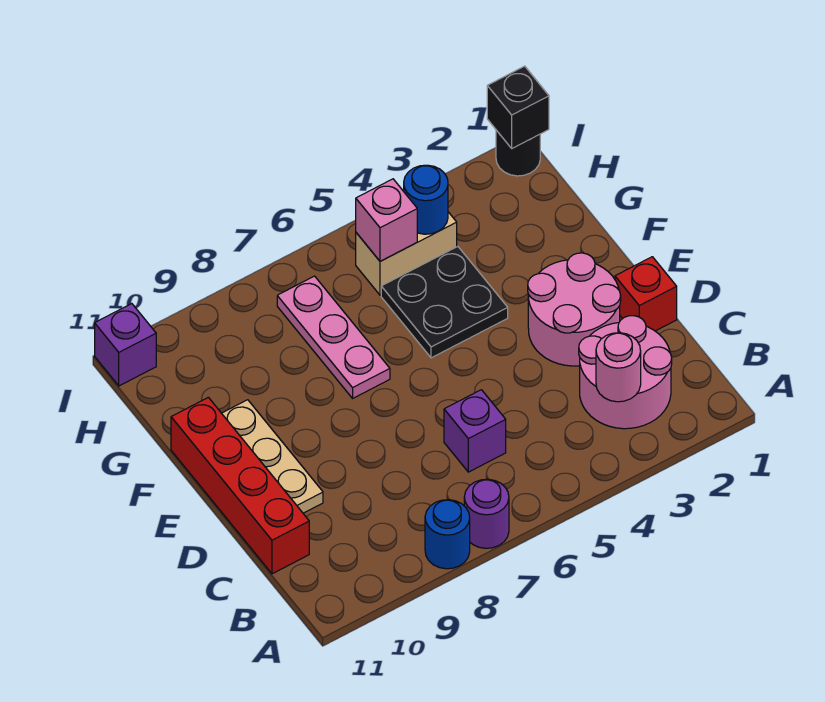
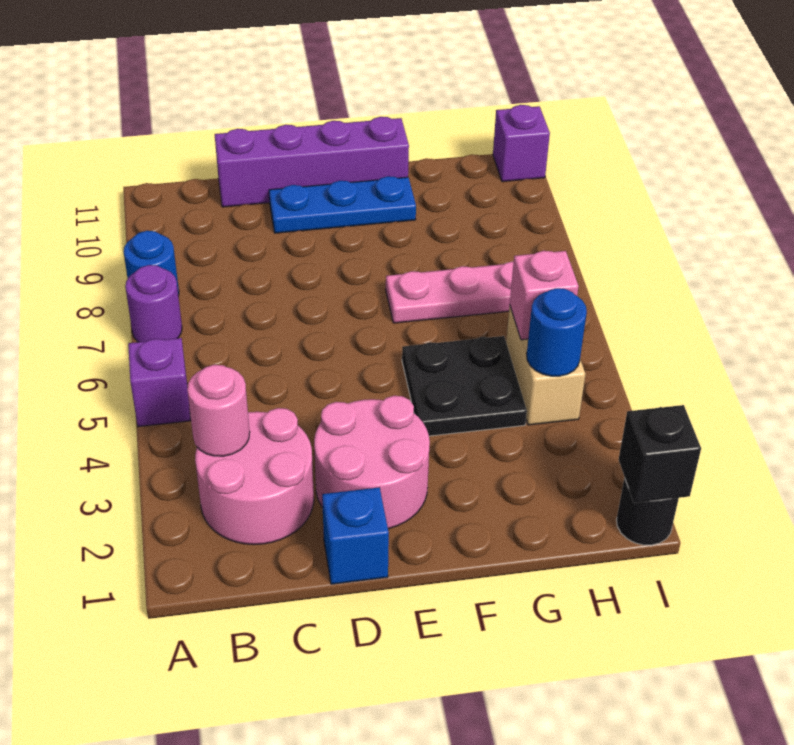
purple 1x1 brick [444,390,506,472] -> purple 1x1 brick moved to [128,338,190,427]
red 1x4 brick [171,397,309,574] -> purple 1x4 brick [215,117,409,207]
red 1x1 brick [615,257,677,331] -> blue 1x1 brick [322,488,389,584]
tan 1x3 plate [222,400,323,513] -> blue 1x3 plate [269,176,416,233]

